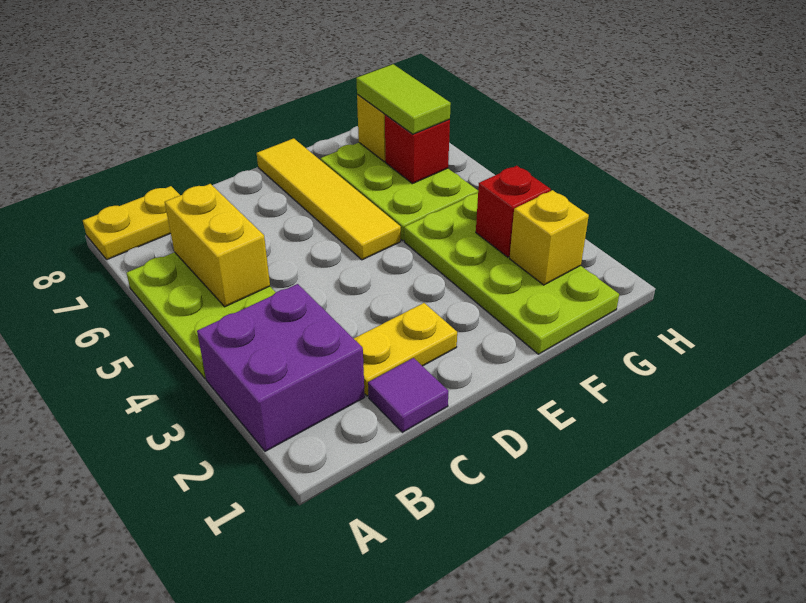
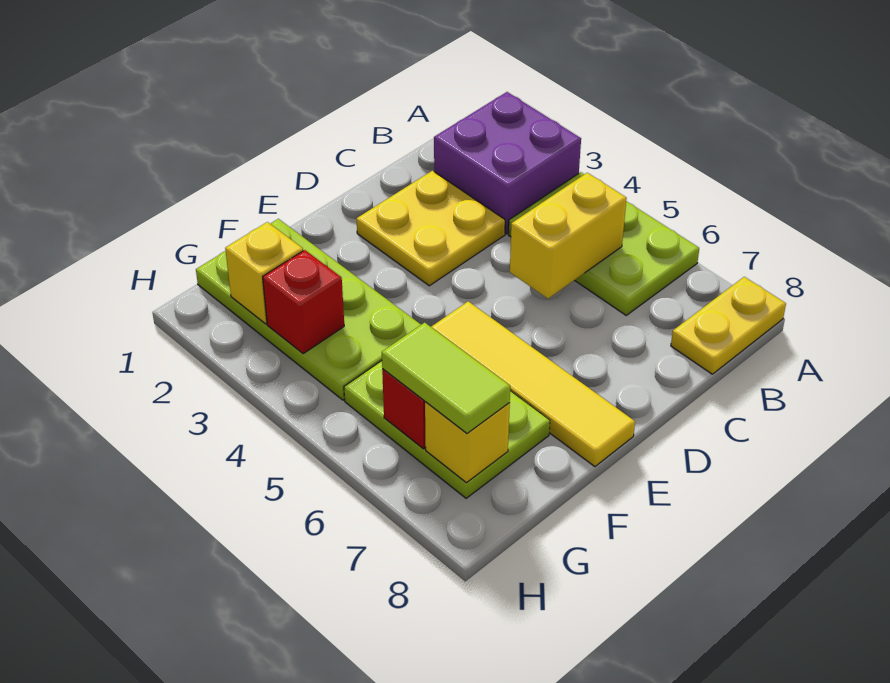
yellow 1x2 brick [165,184,270,307] -> yellow 1x2 brick turned to [510,173,627,299]
purple 1x1 tile [368,358,448,432] -> none
yellow 1x2 plate [354,303,457,396] -> yellow 2x2 plate [357,171,505,286]

